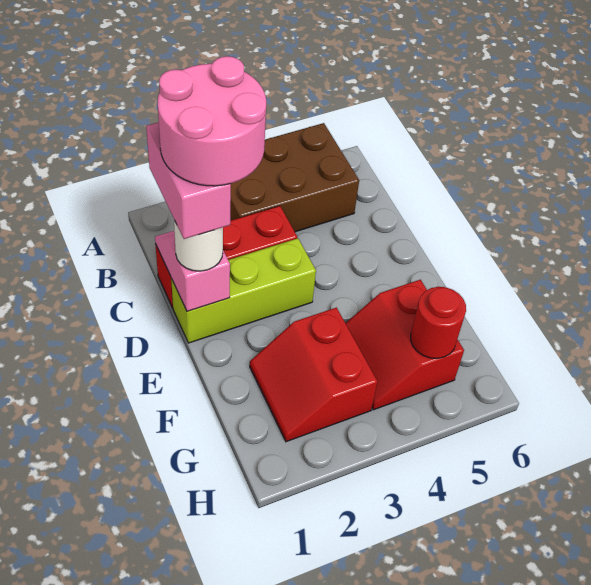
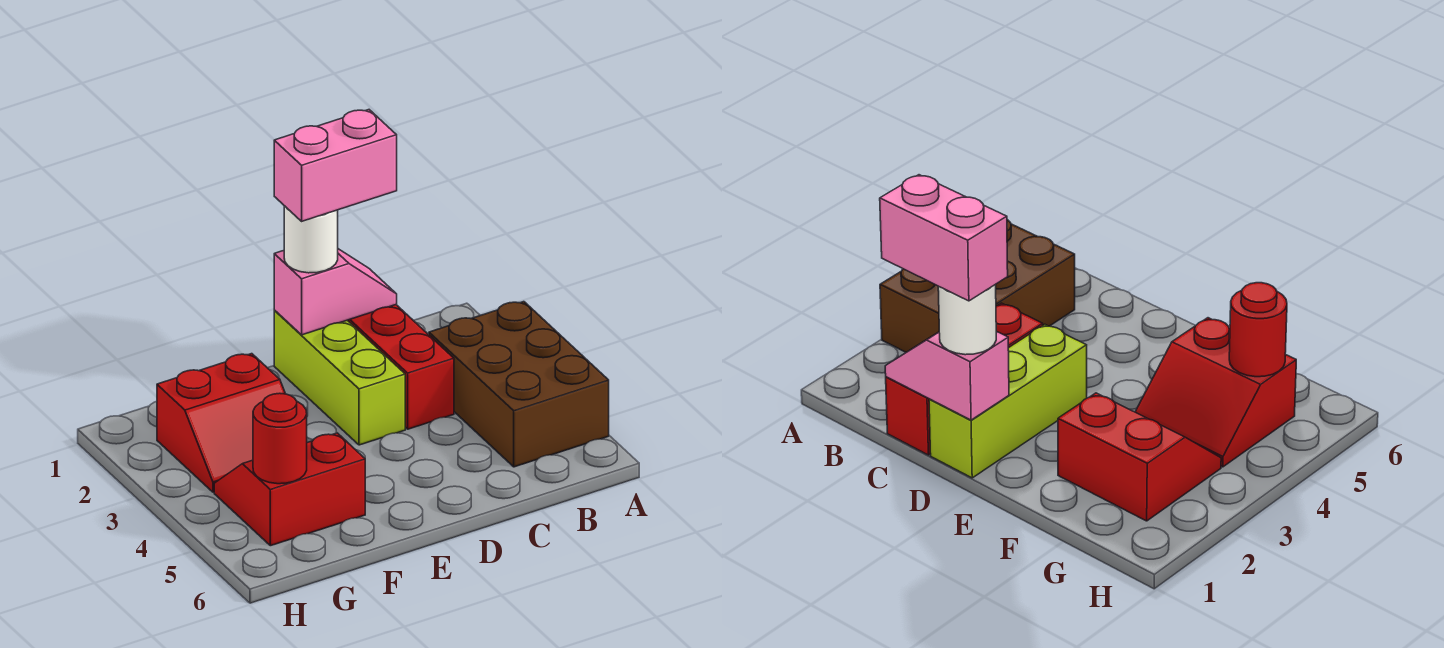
pink 2x2 round brick [158,56,266,186] -> none
red 2x2 slope [250,308,377,442] -> red 2x2 slope turned to [157,354,285,492]

